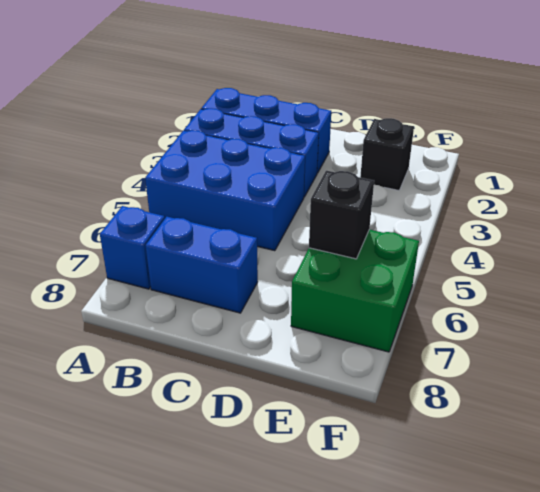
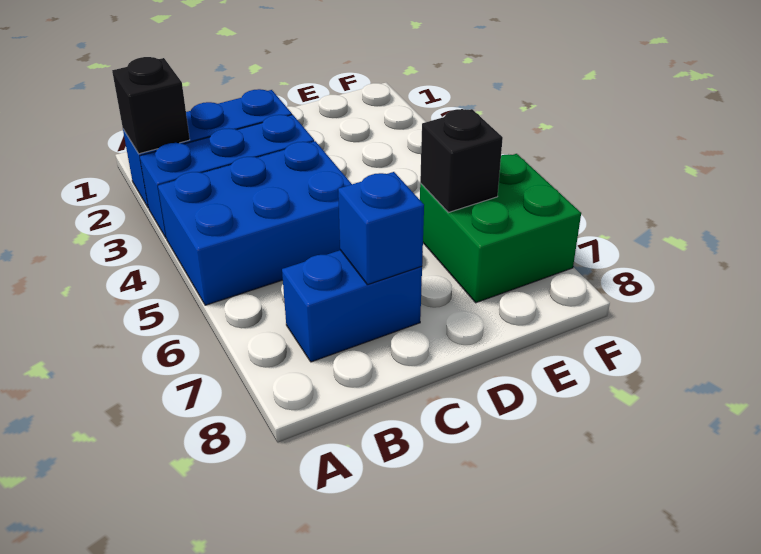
blue 1x1 brick [100,206,165,289] -> blue 1x1 brick moved to [338,172,424,285]
black 1x1 brick [360,118,414,190] -> black 1x1 brick moved to [112,57,190,154]

